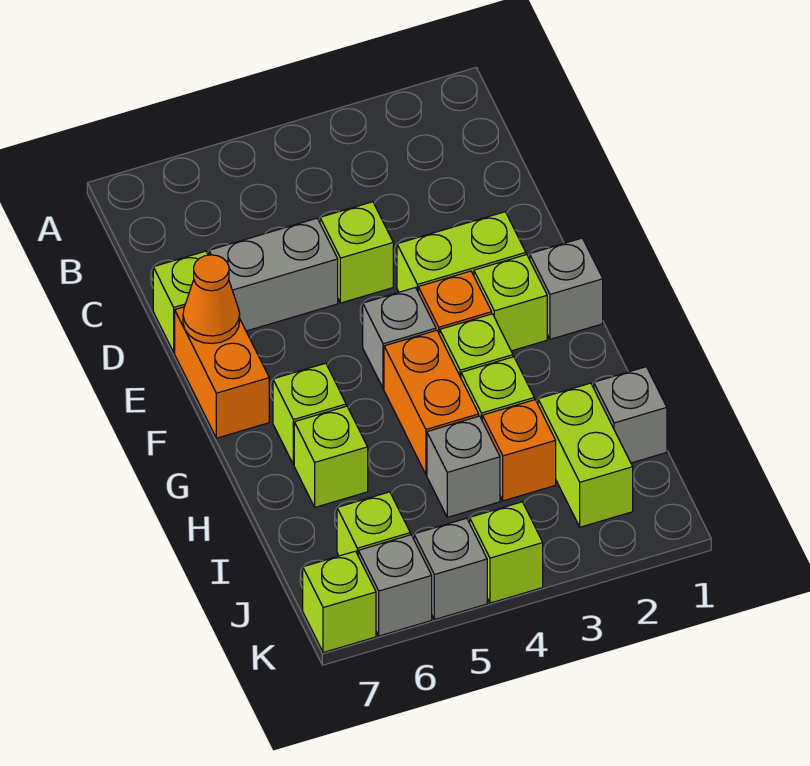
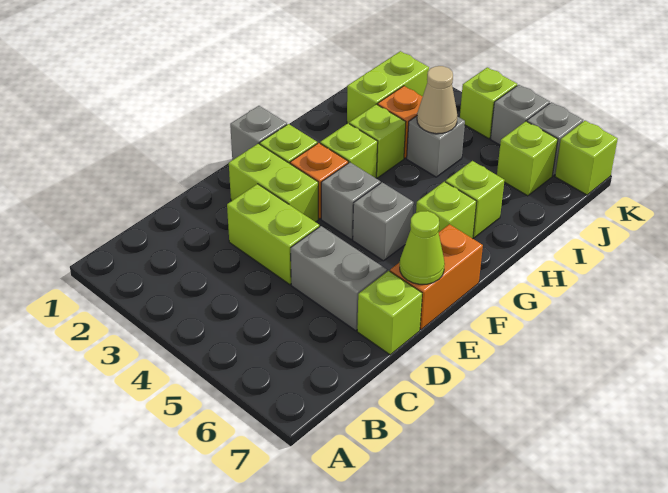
lime 1x1 brick [320,202,393,303] -> lime 1x2 brick [227,184,319,284]
orange 1x1 cone [183,255,240,344] -> lime 1x1 cone [400,211,445,284]
orange 1x2 brick [384,330,479,474] -> none
grey 1x1 brick [594,367,667,463] -> grey 1x1 brick moved to [353,182,414,261]
none -> tan 1x1 cone [417,66,457,134]

